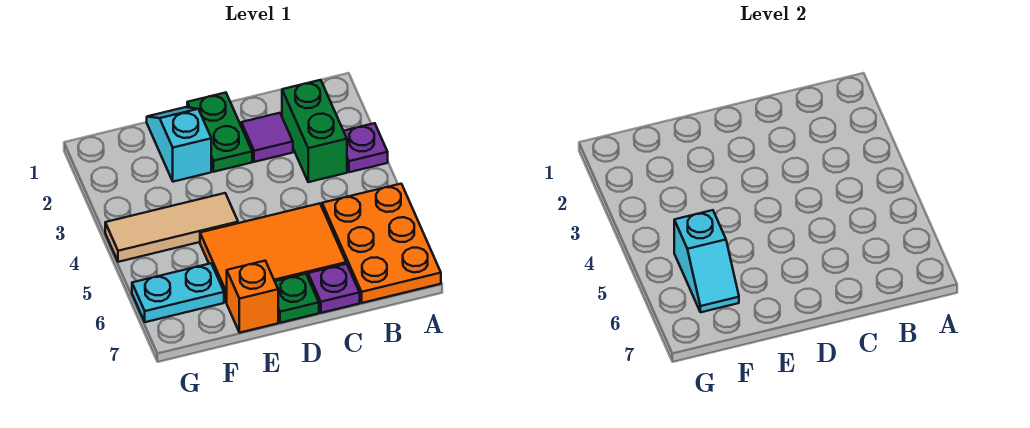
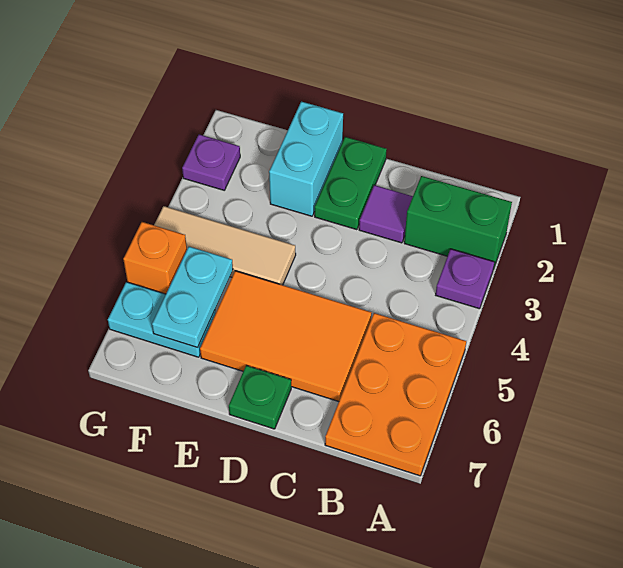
green 1x2 brick [282,80,347,182] -> green 1x2 brick turned to [404,176,512,270]
purple 1x1 plate [308,264,360,313] -> purple 1x1 plate moved to [182,134,240,190]
cyan 1x2 slope [147,107,211,182] -> cyan 1x2 brick [269,101,343,216]
orange 1x1 brick [227,261,278,333] -> orange 1x1 brick moved to [123,222,187,294]
cyan 1x2 slope [674,210,739,312] -> cyan 1x2 plate [152,247,233,348]

